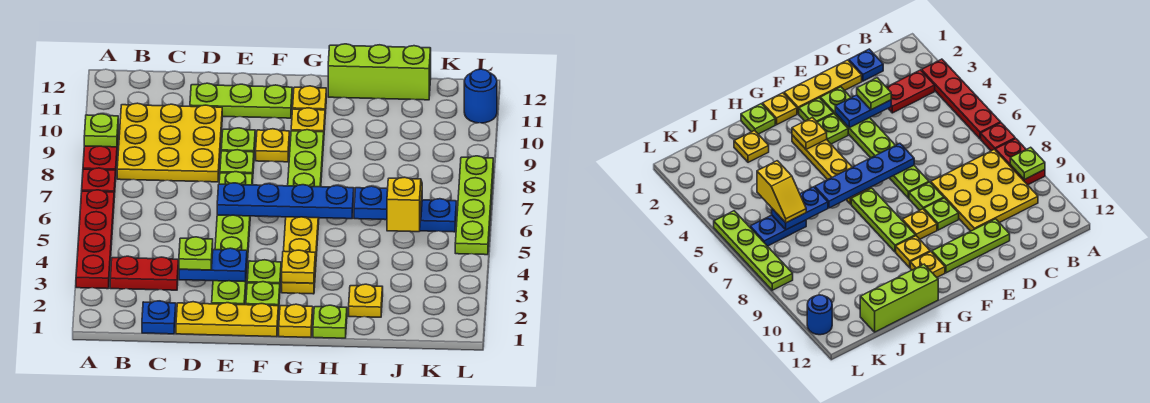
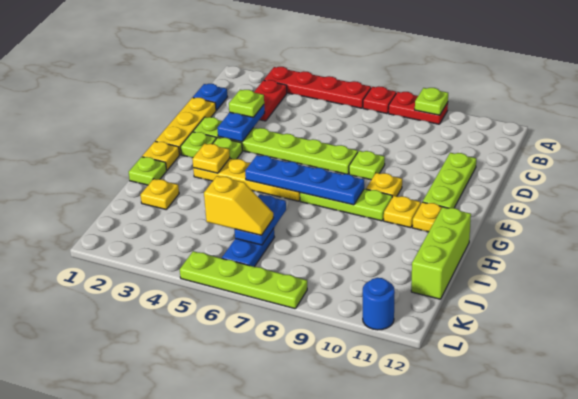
yellow 3x3 plate [117,103,222,182] -> none
blue 1x4 plate [217,183,354,219] -> blue 1x4 plate turned to [245,155,364,205]
lime 1x1 plate [221,128,255,152] -> none

